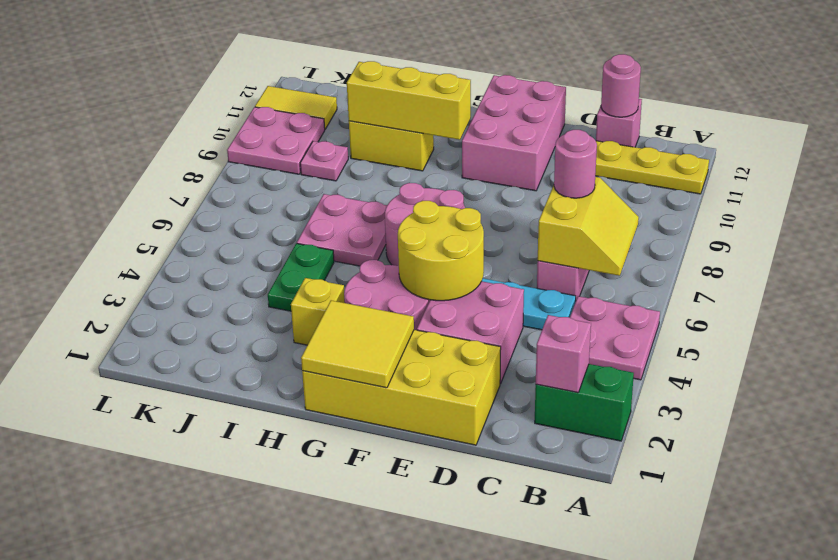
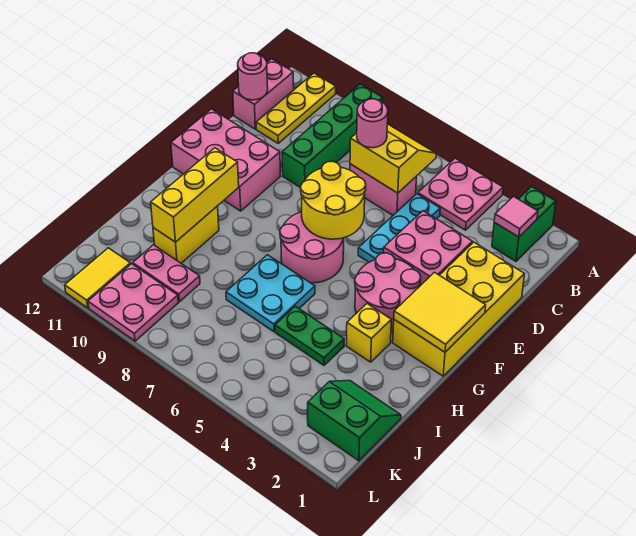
none -> green 1x4 brick [282,84,383,188]
pink 1x1 brick [536,315,591,393] -> pink 1x1 tile [494,196,538,237]
pink 1x1 brick [596,99,642,147] -> pink 1x2 brick [233,59,294,129]
yellow 2x2 round brick [398,201,484,301] -> yellow 2x2 round brick moved to [301,161,366,239]
pink 2x2 plate [297,194,387,266] -> cyan 2x2 plate [226,255,315,332]
none -> green 2x2 slope [308,380,401,461]
pink 1x1 plate [300,141,348,181] -> pink 1x2 plate [133,245,200,302]

